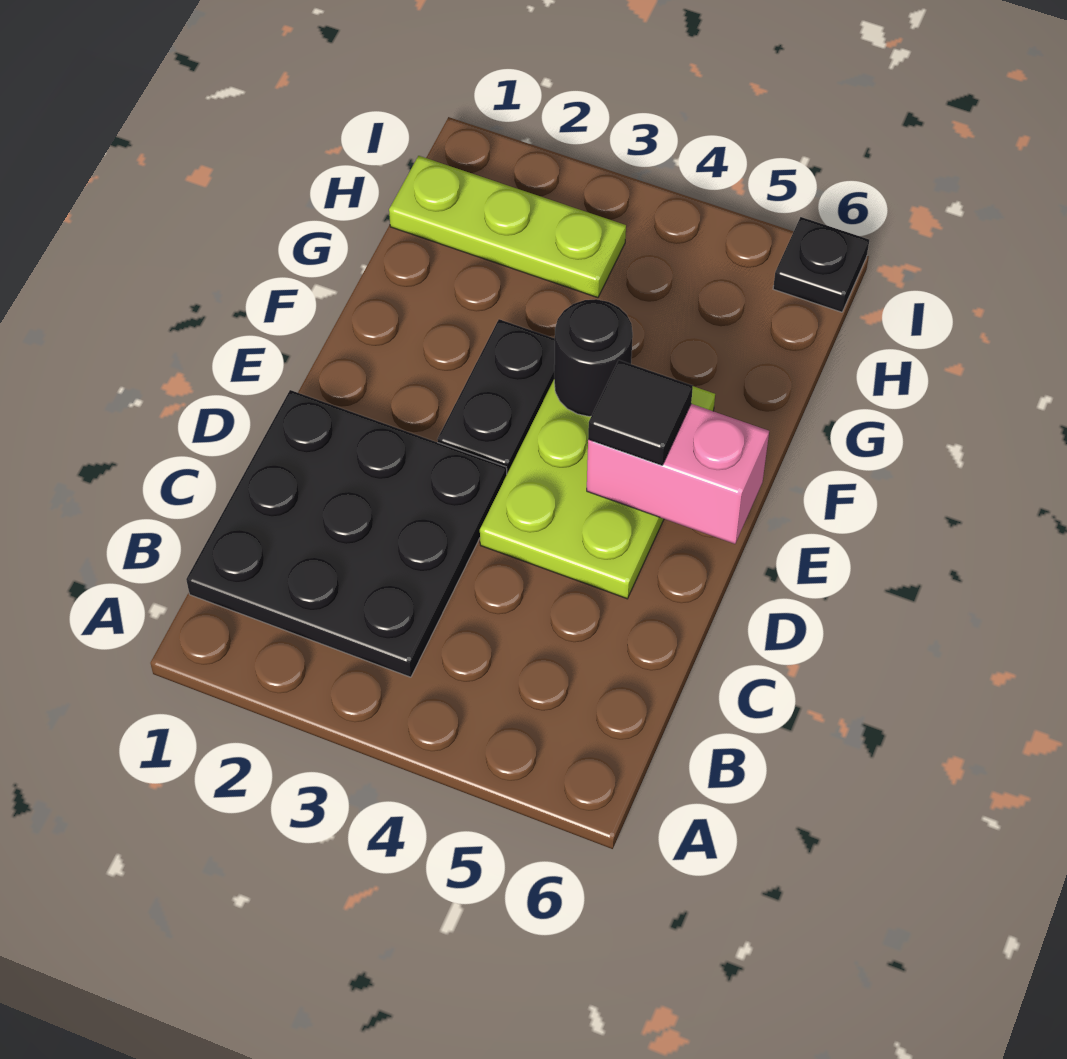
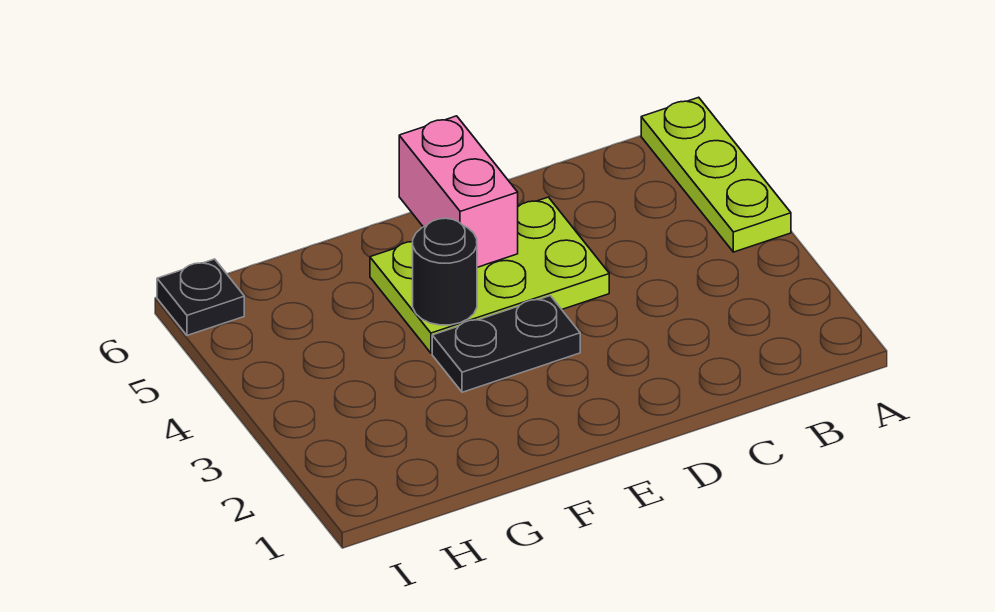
black 3x3 plate [186,390,507,677] -> none
black 1x1 tile [588,360,693,465] -> none
lime 1x3 plate [389,156,626,298] -> lime 1x3 plate moved to [641,97,791,252]

